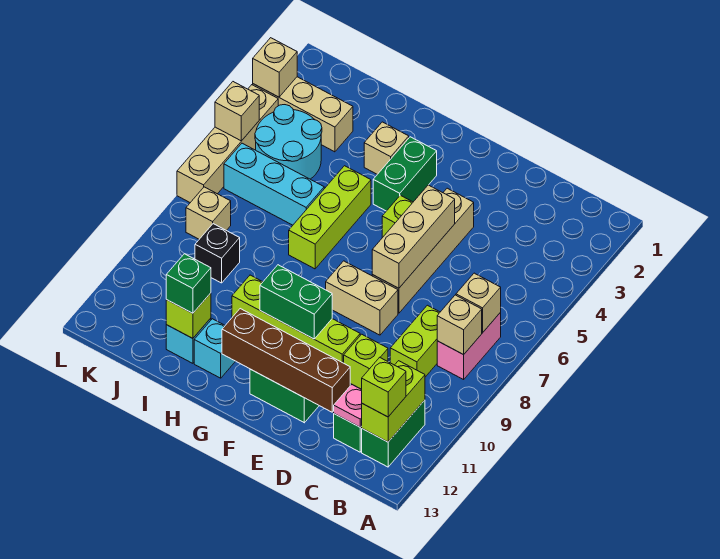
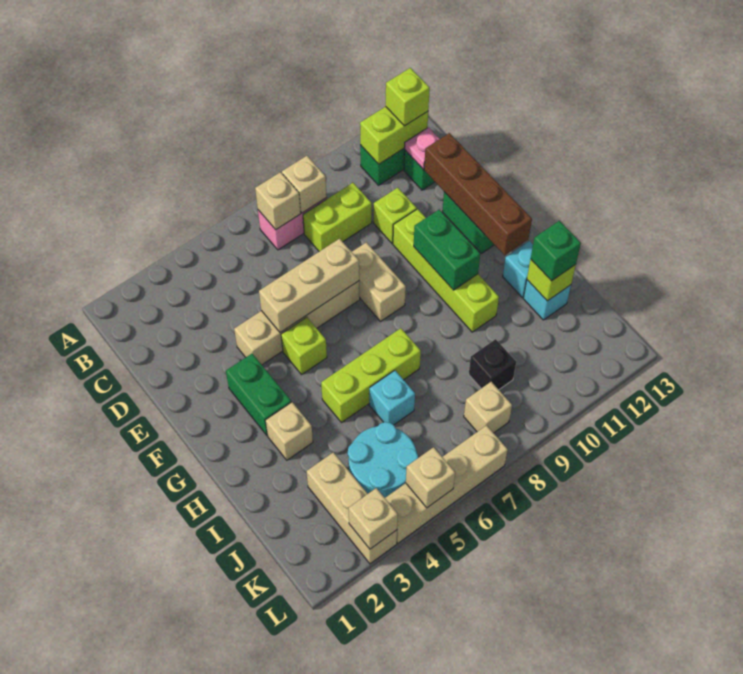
green 1x2 brick [373,137,437,211] -> green 1x2 brick turned to [226,354,291,435]
cyan 1x3 brick [224,143,324,225] -> cyan 1x1 brick [369,370,415,425]

